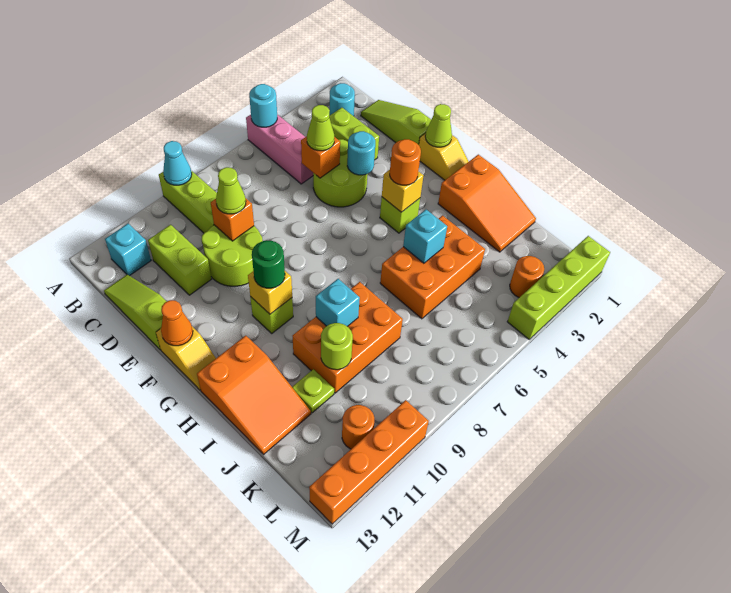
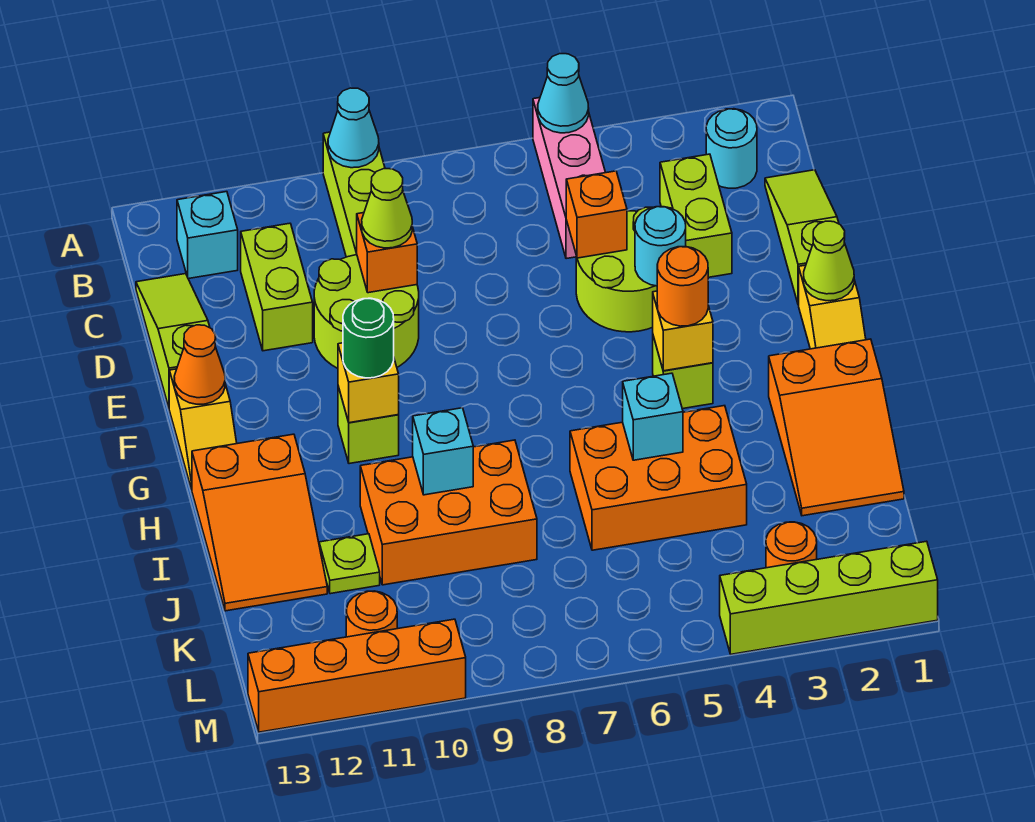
cyan 1x1 round brick [249,84,277,127] -> cyan 1x1 cone [538,54,589,133]
lime 1x1 cone [307,105,334,151] -> none
lime 1x1 round brick [321,323,353,370] -> none

